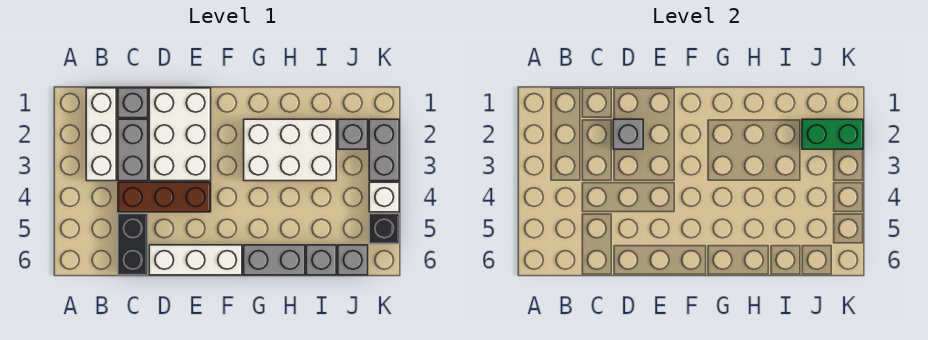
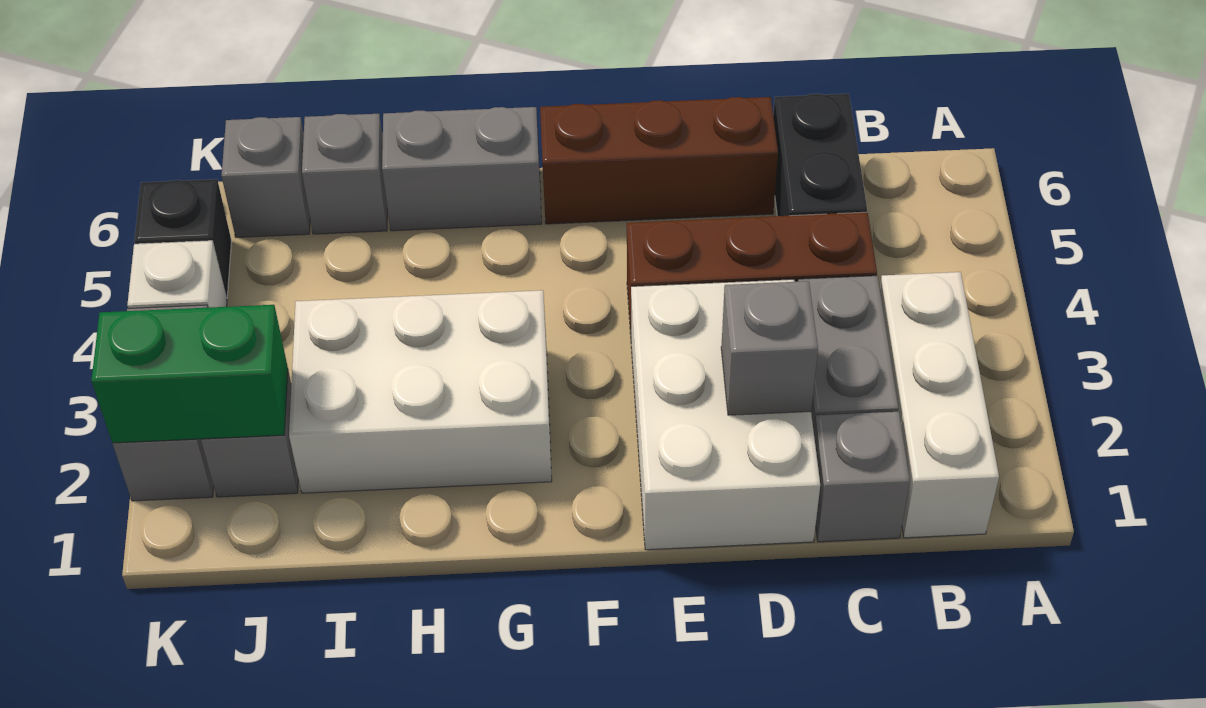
white 1x3 brick [149,245,242,275] -> brown 1x3 brick [540,97,778,224]

